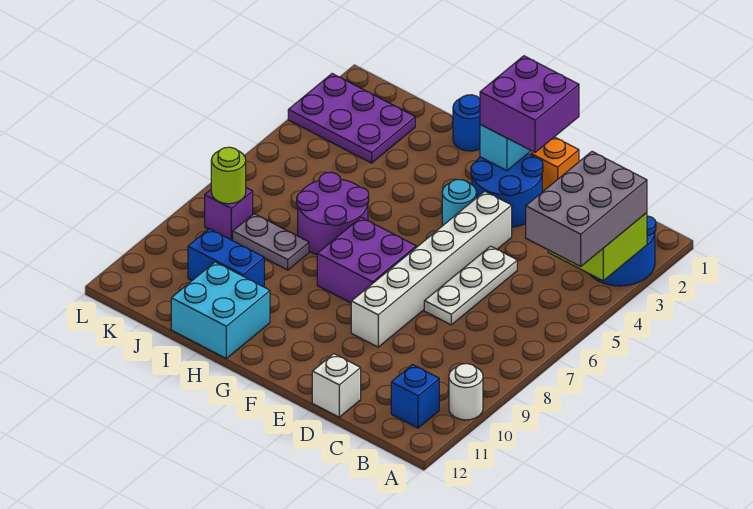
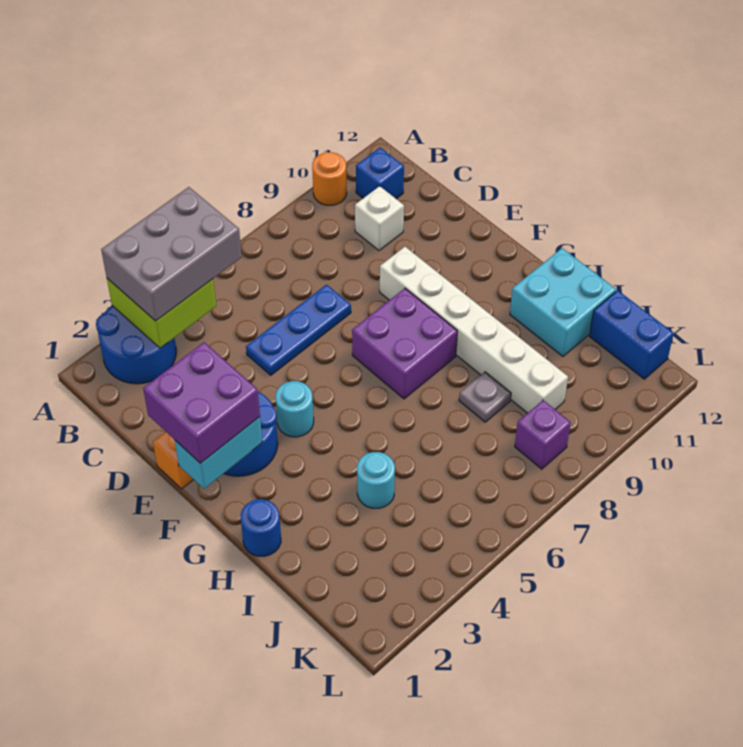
white 1x1 round brick [449,364,483,420] -> orange 1x1 round brick [312,152,347,205]
white 1x3 plate [424,246,517,325] -> blue 1x3 plate [246,285,351,375]
white 1x1 brick [312,354,361,417] -> white 1x1 brick moved to [355,186,404,250]
white 1x6 brick [351,191,512,347] -> white 1x6 brick turned to [380,247,568,413]
purple 2x2 round brick [297,172,369,254] -> none
none -> cyan 1x1 round brick [357,452,395,508]
grey 1x2 plate [233,214,309,270] -> grey 1x1 plate [459,372,511,422]
blue 1x2 brick [188,229,264,287] -> blue 1x2 brick moved to [589,290,674,379]
purple 2x3 plate [288,74,415,163] -> none
lime 1x1 round brick [211,147,246,204] -> none

